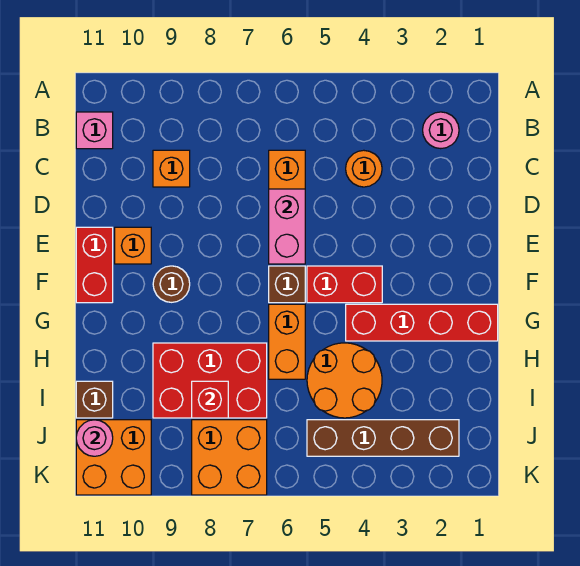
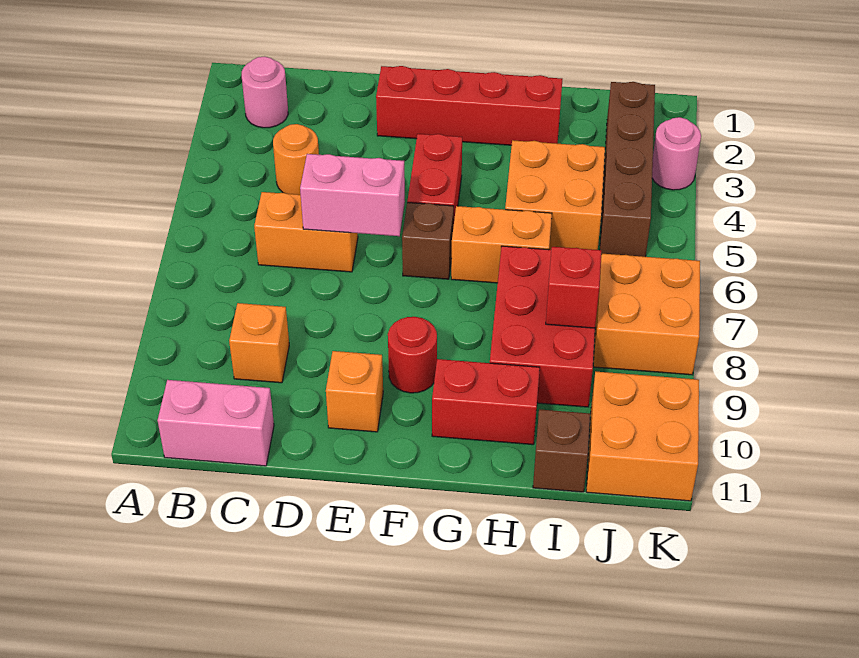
pink 1x1 brick [76,112,113,149] -> pink 1x2 brick [158,380,274,466]
red 1x2 brick [76,227,113,303] -> red 1x2 brick moved to [432,359,540,445]
brown 1x1 round brick [153,266,190,302] -> red 1x1 round brick [388,317,437,393]
red 1x4 brick [346,304,498,341] -> red 1x4 brick turned to [376,66,562,145]
orange 2x2 round brick [307,343,382,418] -> orange 2x2 brick [505,140,605,250]
pink 1x1 round brick [76,420,113,456] -> pink 1x1 round brick moved to [652,117,701,190]

